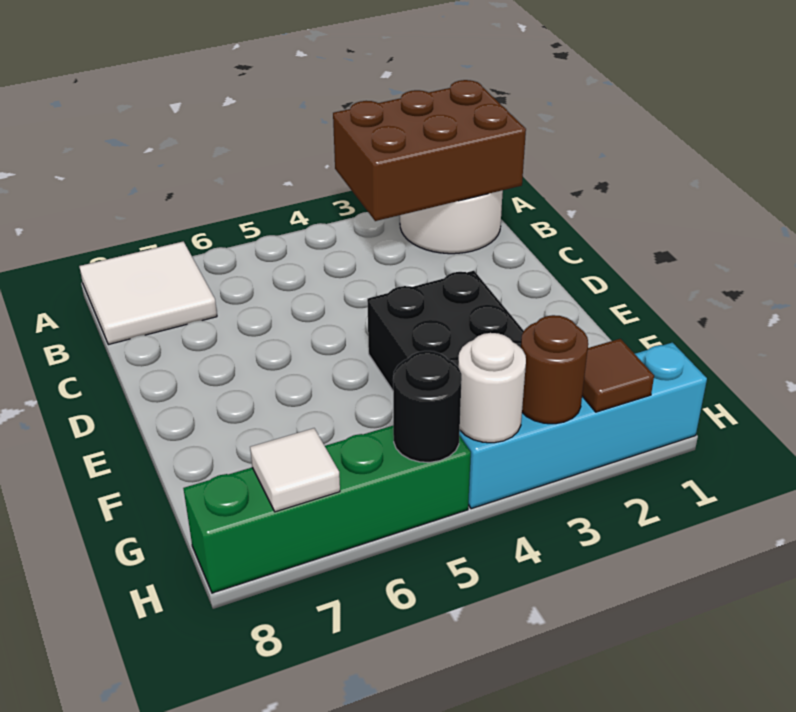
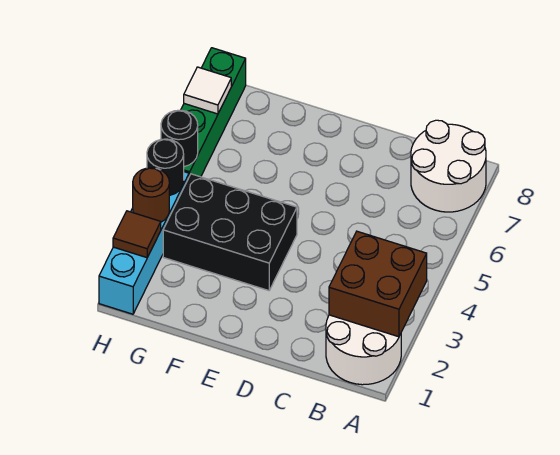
brown 2x3 brick [333,80,526,221] -> brown 2x2 brick [329,231,427,337]
white 2x2 tile [79,241,217,345] -> white 2x2 round brick [411,120,486,212]
white 1x1 round brick [458,333,526,443] -> black 1x1 round brick [147,139,184,196]

